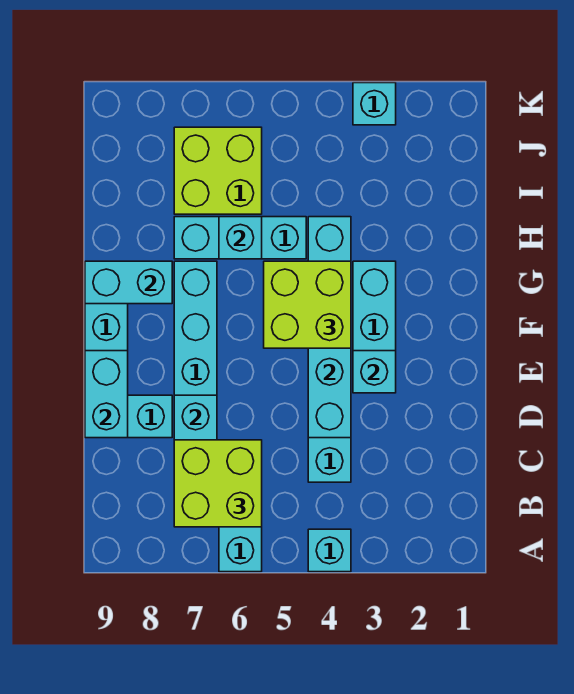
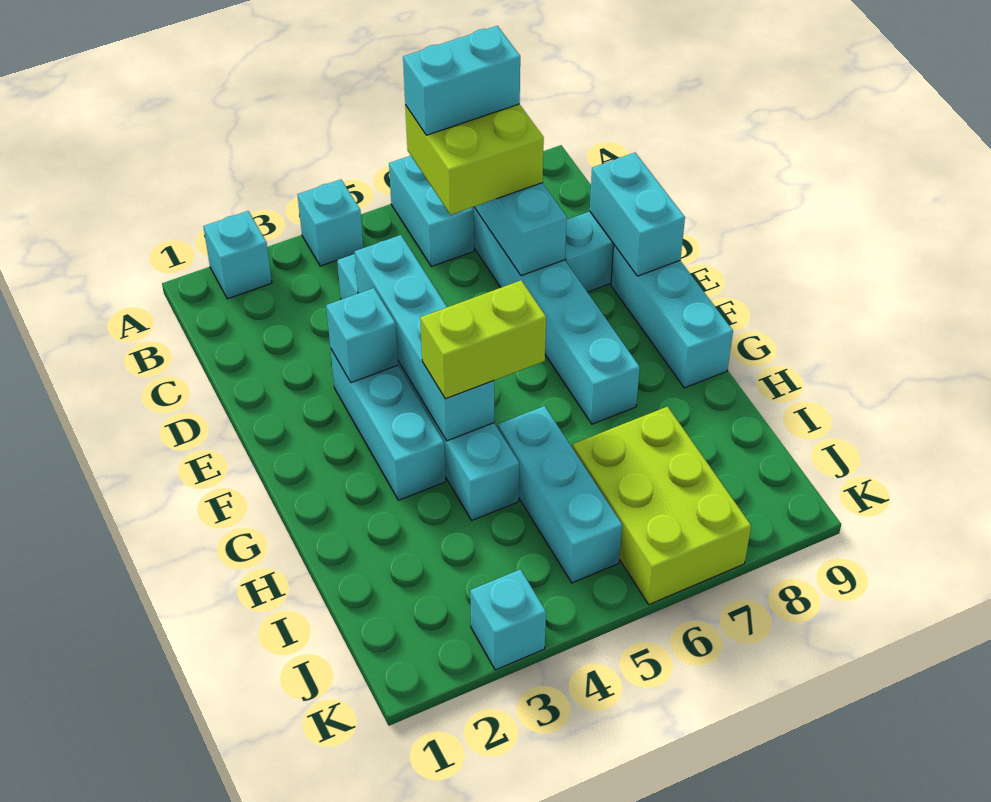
lime 2x2 brick [264,261,351,348] -> lime 1x2 brick [420,280,546,399]
cyan 1x2 brick [85,261,172,304] -> cyan 1x2 brick moved to [403,26,520,135]
cyan 1x3 brick [174,217,306,259] -> cyan 1x3 brick turned to [498,406,622,583]
cyan 1x1 brick [219,217,262,259] -> cyan 1x1 brick moved to [203,211,272,299]
lime 2x2 brick [174,127,262,214] -> lime 2x3 brick [572,407,751,604]

